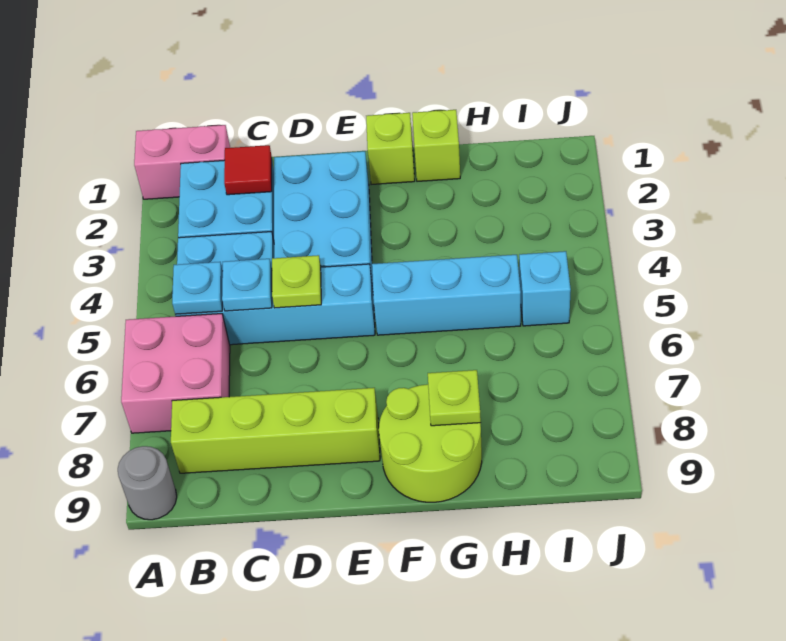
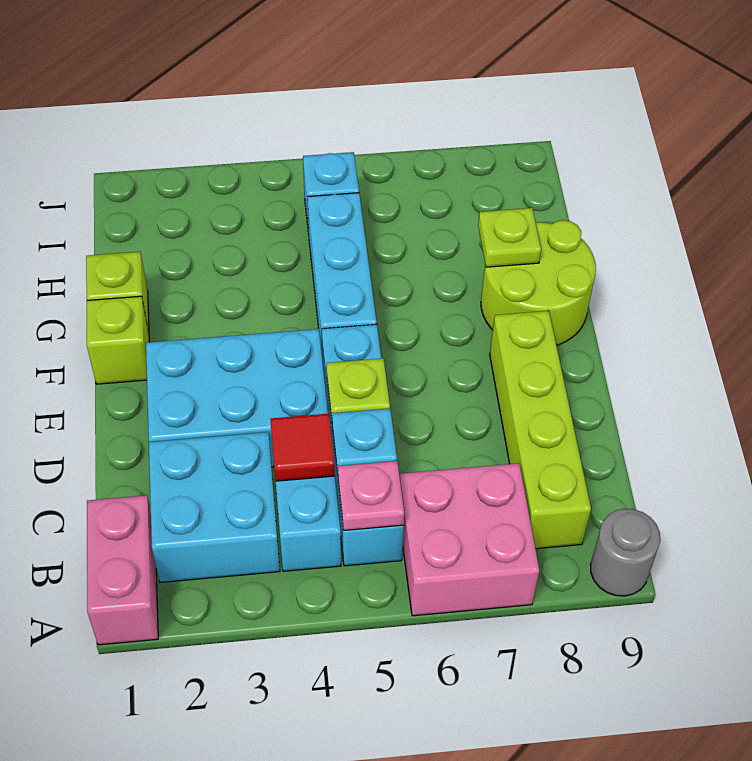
cyan 1x1 plate [172,262,223,315] -> pink 1x1 plate [338,461,404,530]
red 1x1 tile [224,145,272,195] -> red 1x1 tile moved to [270,414,335,481]

